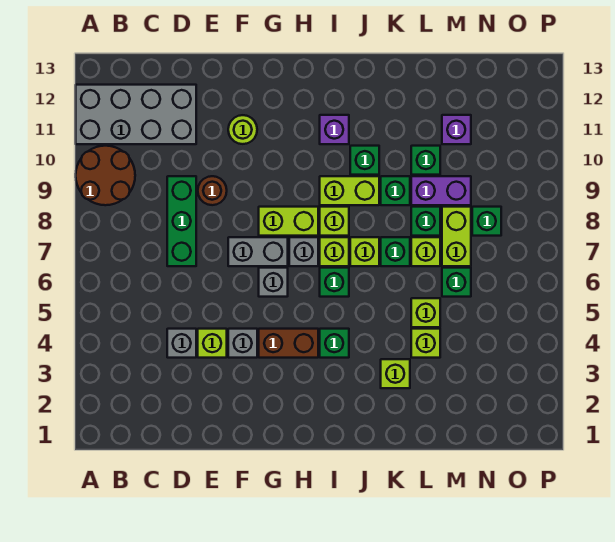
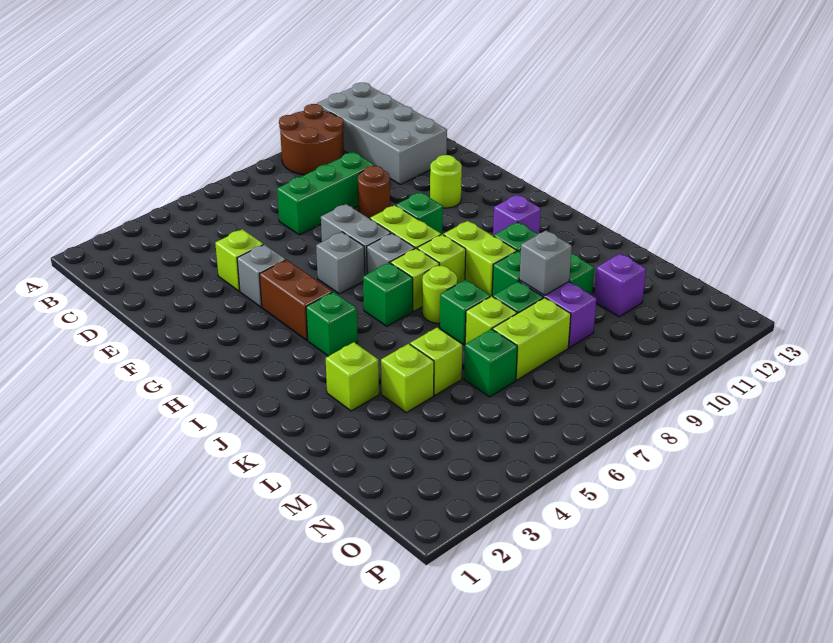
grey 1x1 brick [167,329,196,358] -> grey 1x1 brick moved to [519,231,572,295]
lime 1x1 brick [350,237,379,266] -> lime 1x1 round brick [422,266,457,323]
green 1x1 brick [472,207,501,236] -> green 1x1 brick moved to [396,192,443,235]

